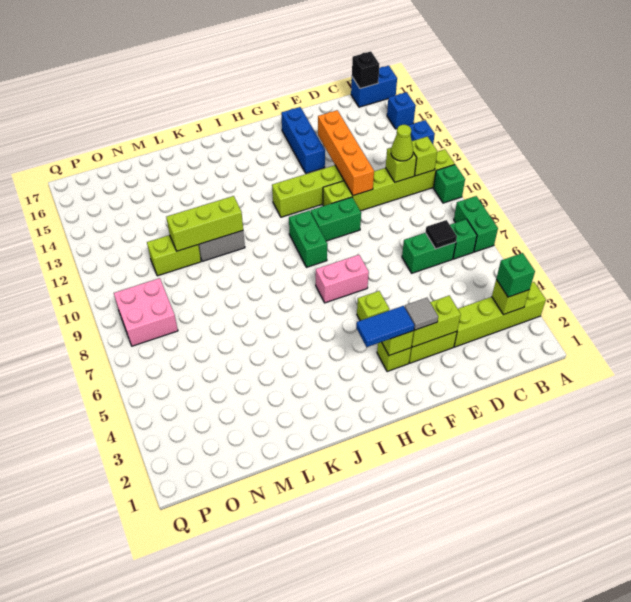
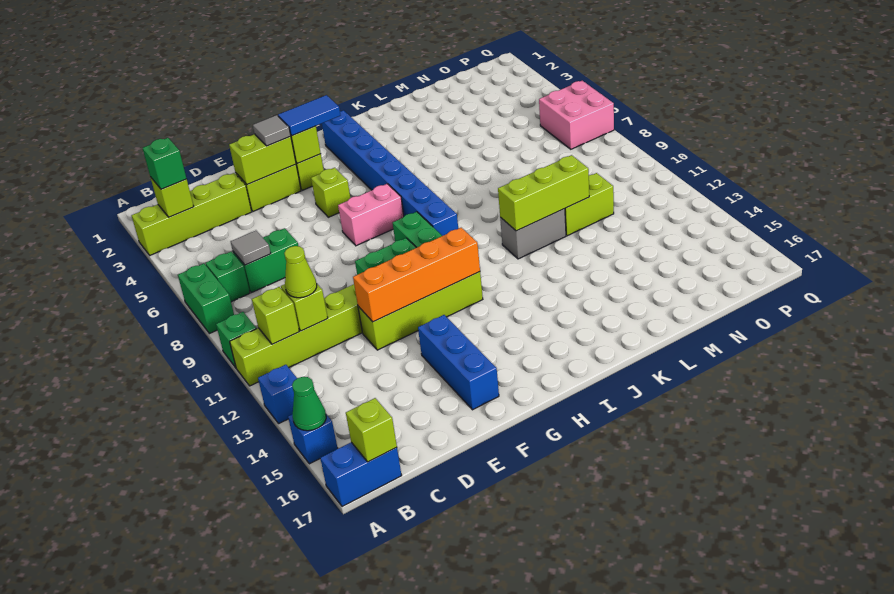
none -> green 1x1 cone [292,377,326,431]
black 1x1 brick [352,51,379,89] -> lime 1x1 brick [346,398,397,462]
black 1x1 tile [425,220,457,249] -> grey 1x1 tile [231,231,271,265]
orange 1x4 brick [318,110,374,196] -> orange 1x4 brick turned to [353,228,480,322]
none -> blue 1x8 brick [322,110,458,236]
pink 2x2 brick [114,278,178,346] -> pink 2x2 brick moved to [539,81,614,149]

